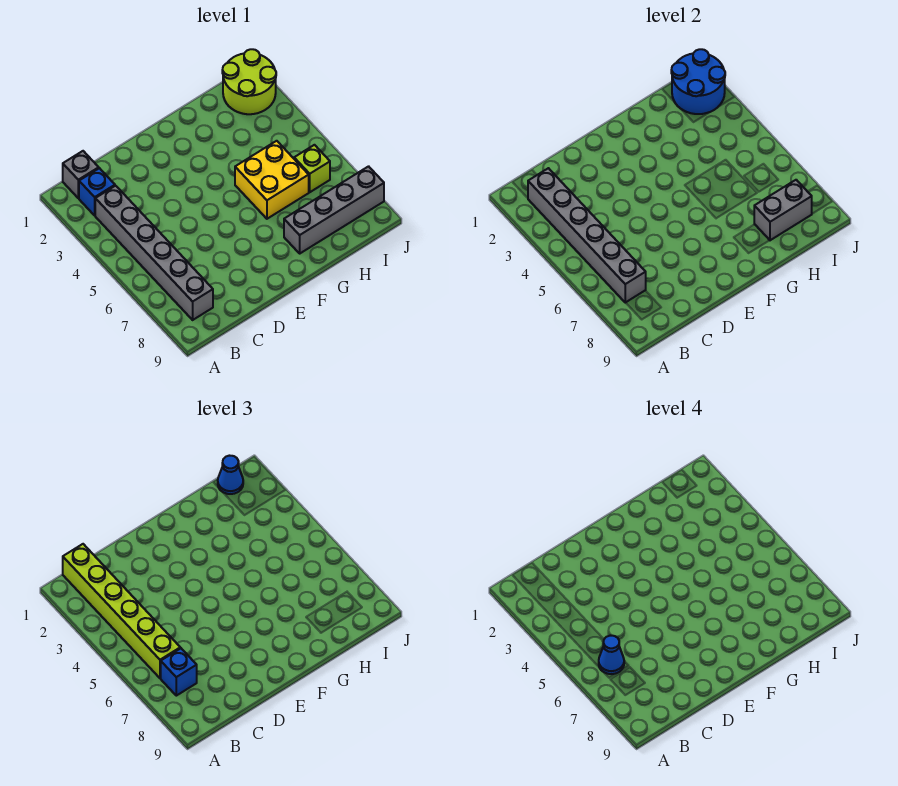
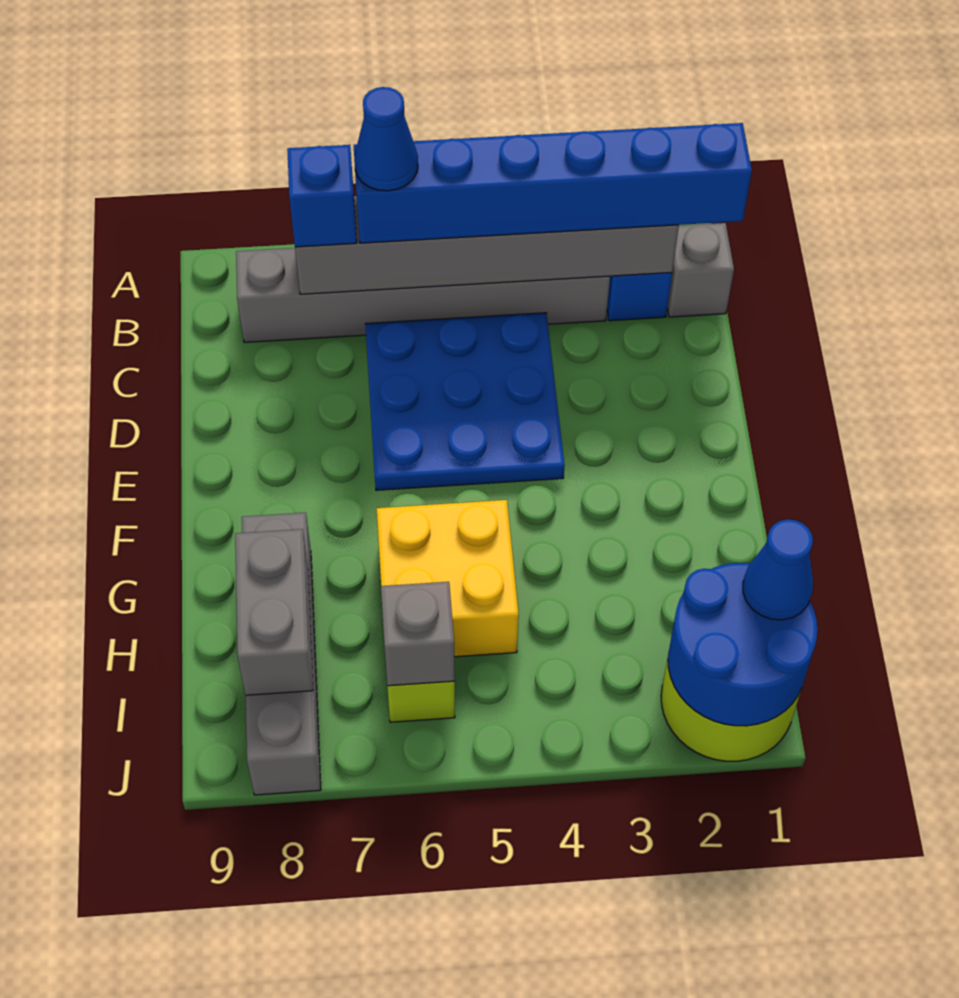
lime 1x6 brick [63,544,180,678] -> blue 1x6 brick [354,123,752,243]
none -> blue 3x3 plate [365,313,565,490]
none -> grey 1x1 brick [381,582,455,686]

